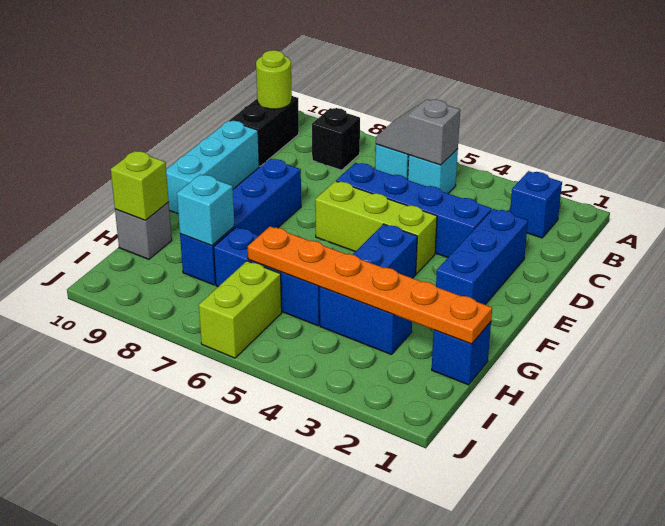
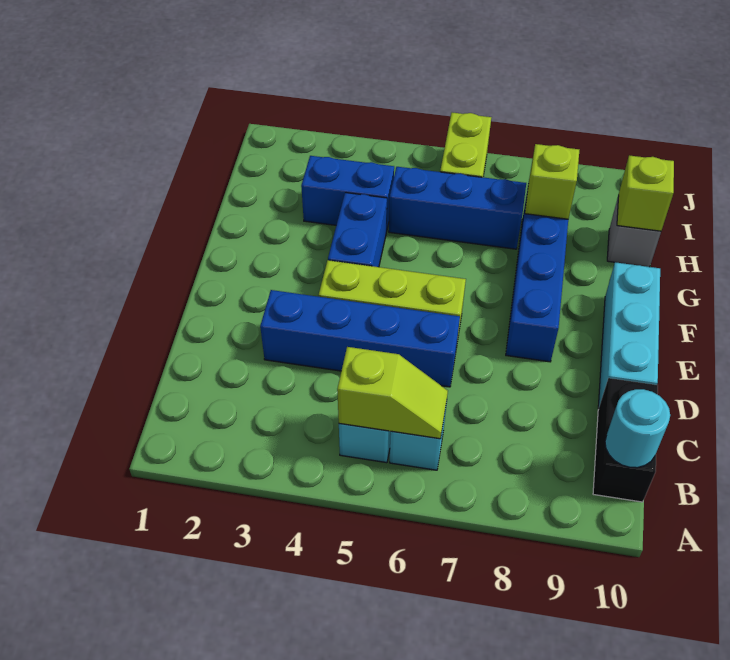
blue 1x1 brick [510,171,562,238] -> none
grey 1x2 slope [376,99,460,165] -> lime 1x2 slope [337,347,448,439]
black 1x1 brick [312,108,360,170] -> none
lime 1x1 round brick [256,50,292,109] -> cyan 1x1 round brick [605,389,670,468]
blue 1x3 brick [436,209,528,305] -> none
blue 1x1 brick [432,322,491,385] -> none
orange 1x6 plate [248,226,492,344] -> none
cyan 1x1 brick [177,174,235,245] -> lime 1x1 brick [525,144,579,219]

